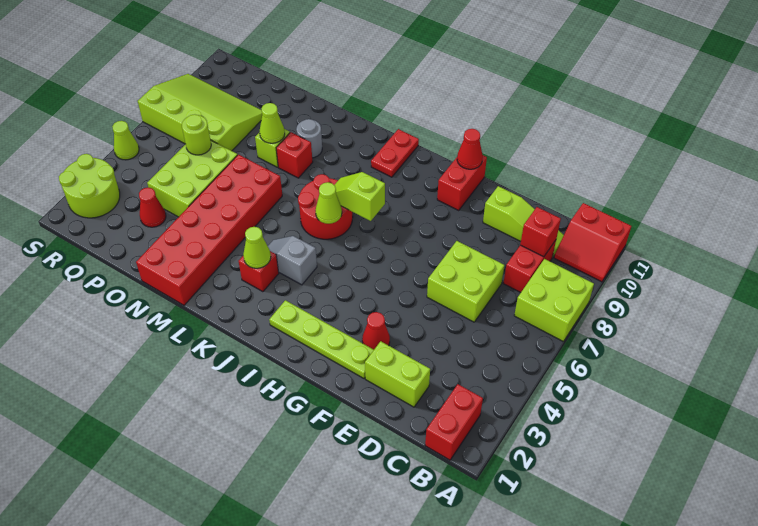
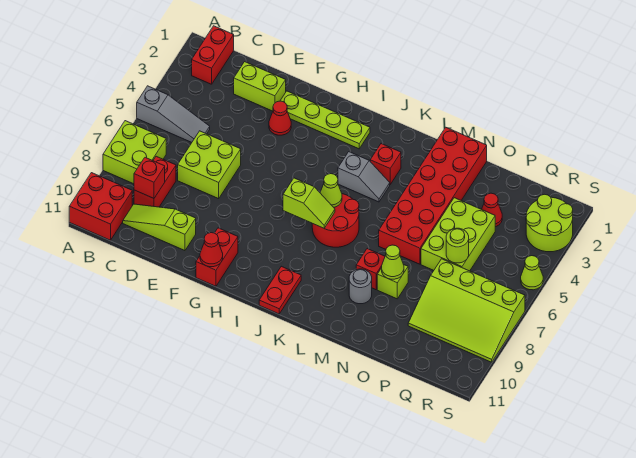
none -> grey 1x3 slope [137,86,210,142]
red 2x2 slope [554,203,631,282] -> red 2x2 brick [69,173,132,240]
lime 1x1 cone [243,227,271,268] -> none

